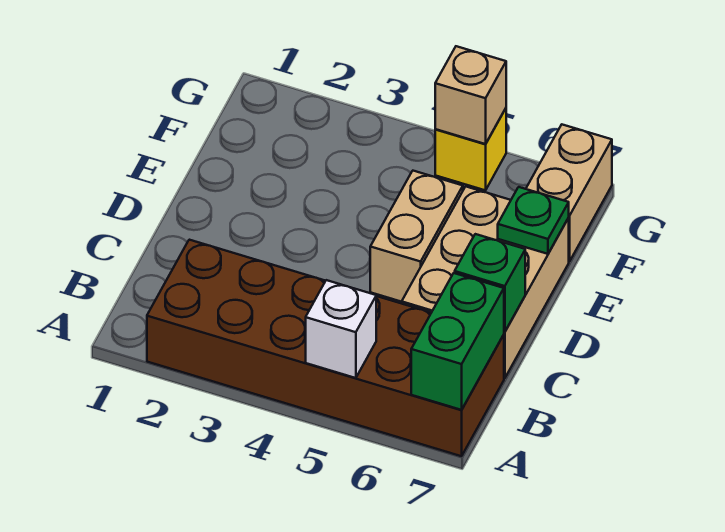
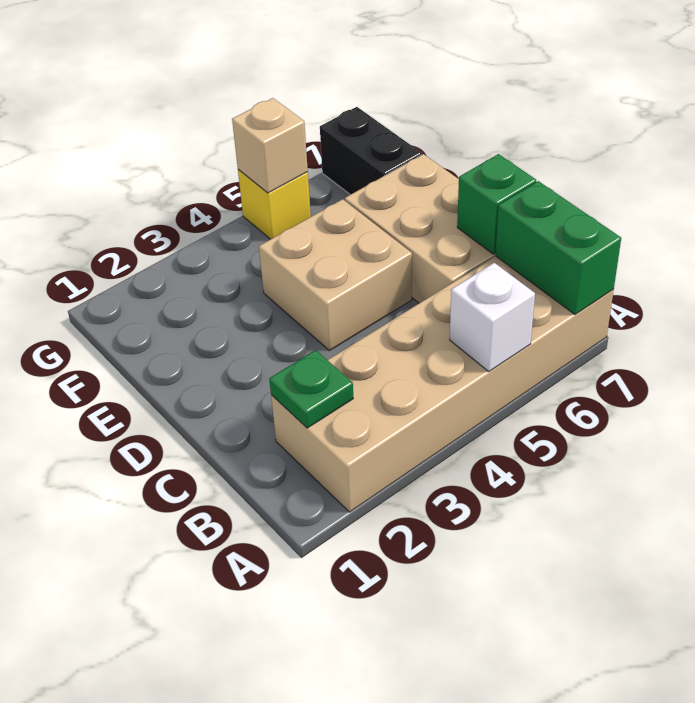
brown 2x6 brick [147,240,504,456] -> tan 2x6 brick [271,256,614,512]
tan 1x2 brick [370,171,463,302] -> tan 2x2 brick [259,199,412,350]
green 1x1 plate [498,187,569,254] -> green 1x1 plate moved to [269,350,353,428]
tan 1x2 brick [526,125,612,261] -> black 1x2 brick [320,107,422,195]

